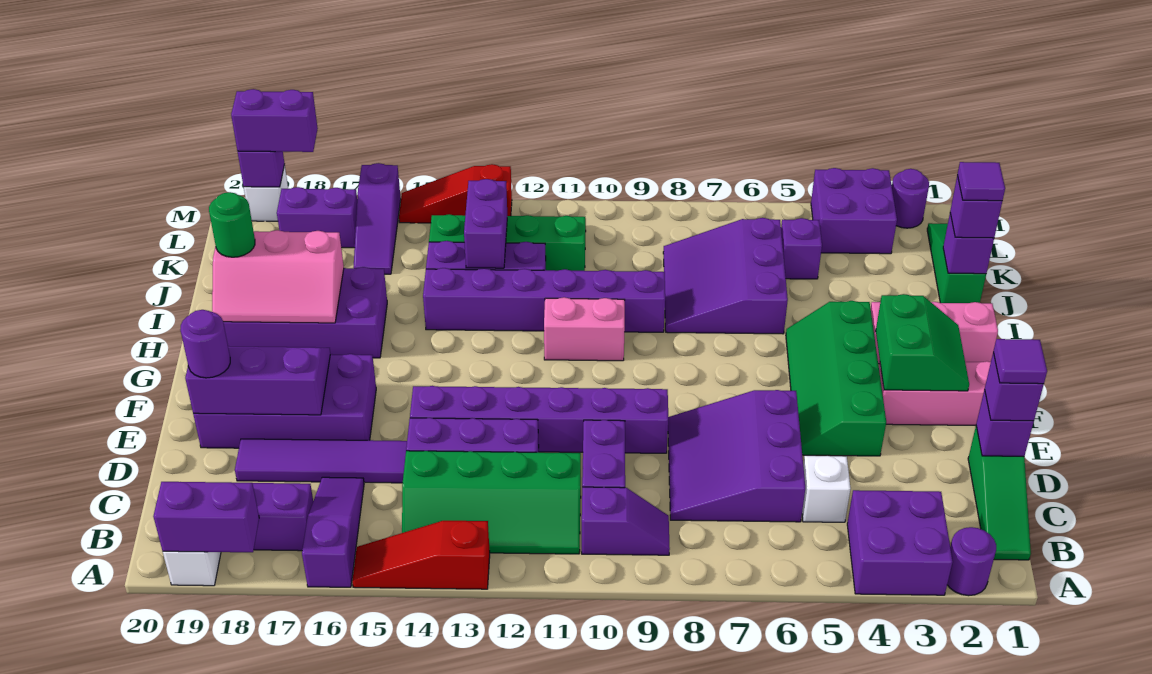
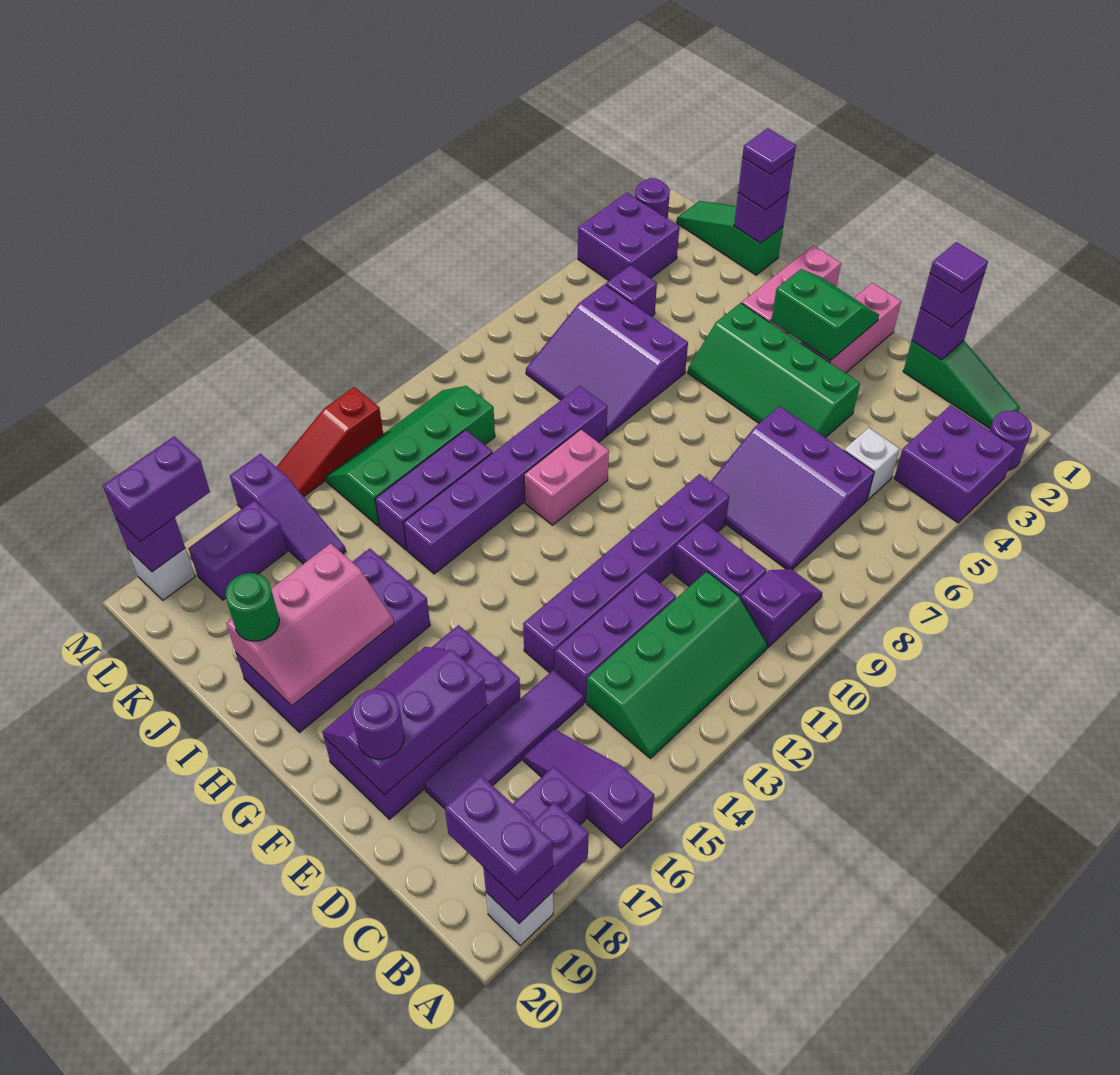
red 1x3 slope [352,521,490,589] -> none
purple 1x2 brick [464,179,507,268] -> purple 1x2 brick moved to [445,775,553,900]

